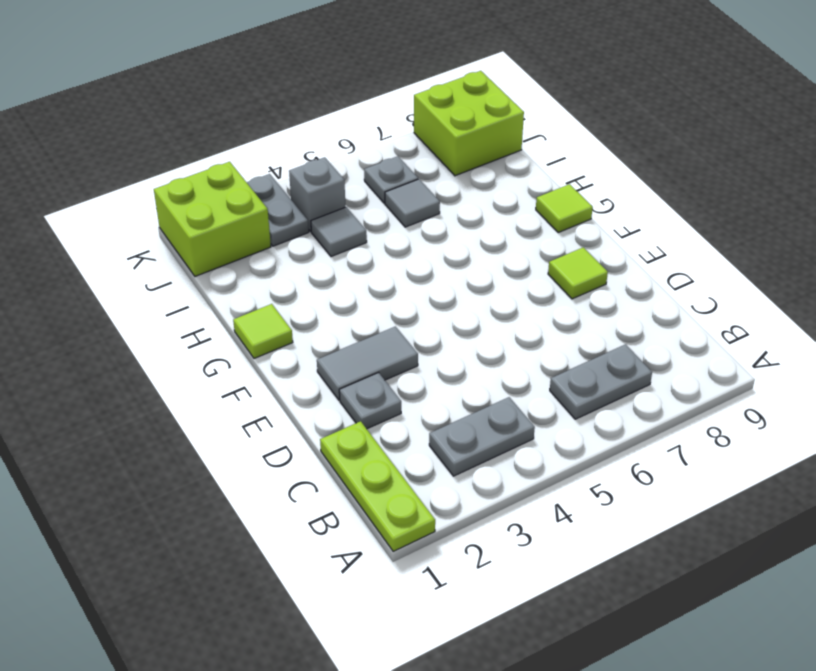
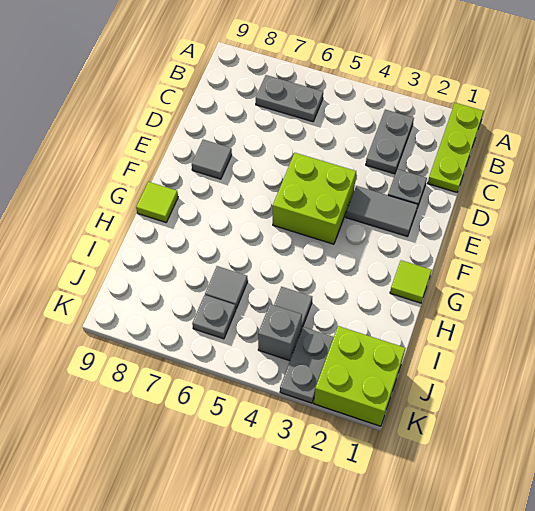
grey 1x2 plate [429,397,535,476] -> grey 1x2 plate turned to [366,110,414,174]
lime 1x1 tile [548,247,608,299] -> grey 1x1 tile [192,140,232,179]
lime 2x2 brick [414,71,524,176] -> lime 2x2 brick moved to [273,153,356,244]

